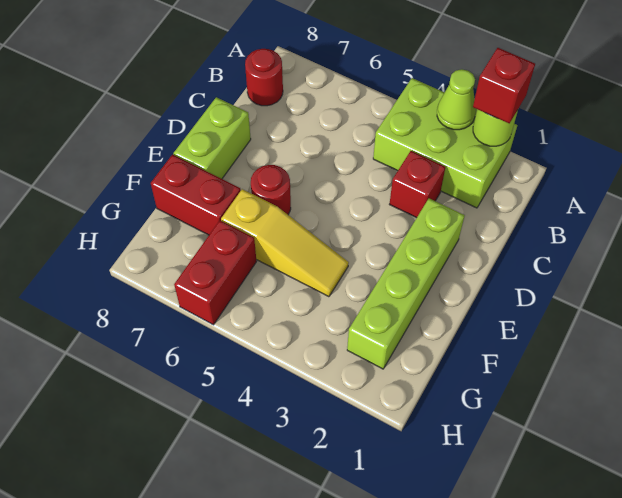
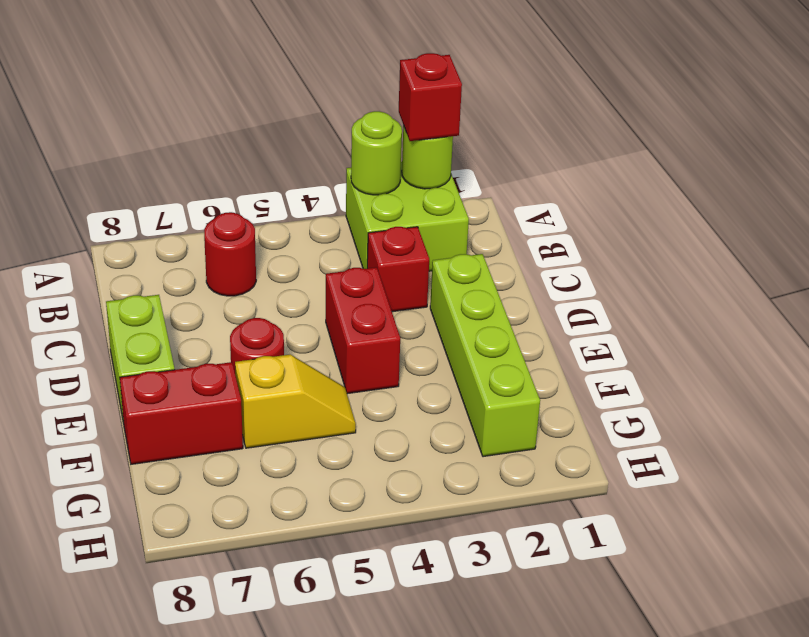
lime 2x3 brick [373,78,517,208] -> lime 2x2 brick [346,162,469,271]
lime 1x1 cone [437,69,476,130] -> lime 1x1 round brick [351,111,402,195]
red 1x1 round brick [245,49,283,106] -> red 1x1 round brick moved to [204,212,256,296]
yellow 1x3 slope [221,189,349,297] -> yellow 1x2 slope [235,355,356,448]
red 1x2 brick [174,221,257,325] -> red 1x2 brick moved to [326,267,400,394]

